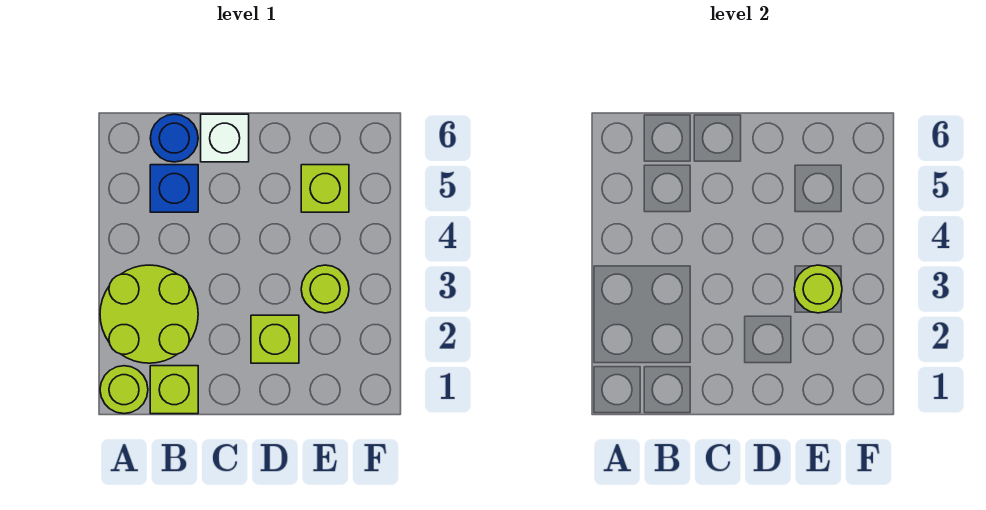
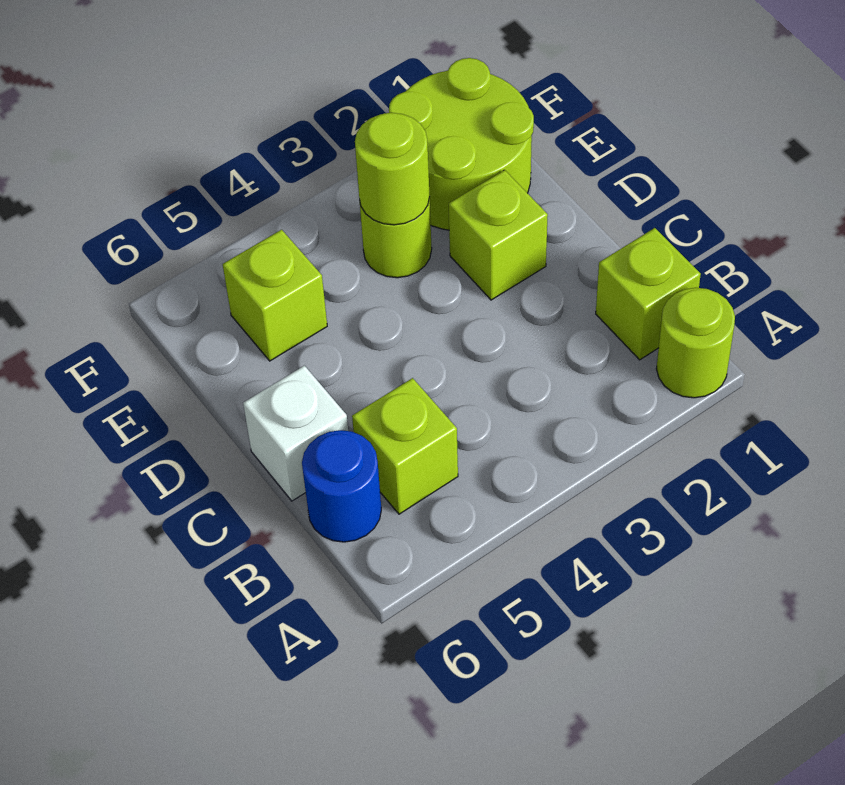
lime 2x2 round brick [100,265,198,363] -> lime 2x2 round brick moved to [389,58,534,230]
blue 1x1 brick [150,165,198,212] -> lime 1x1 brick [352,378,458,514]

